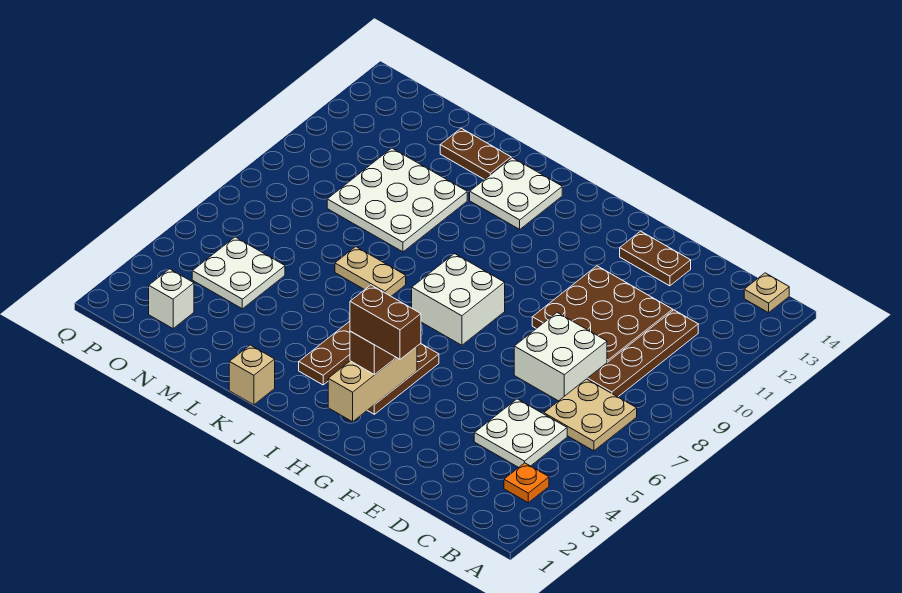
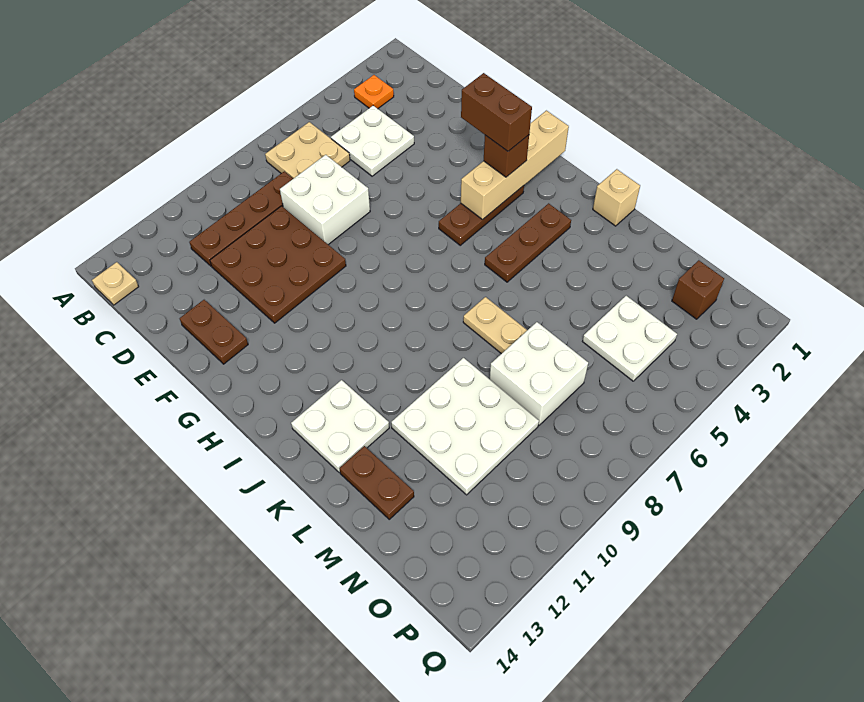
tan 1x3 brick [328,347,417,422] -> tan 1x4 brick [461,111,569,220]
white 2x2 brick [412,254,505,345] -> white 2x2 brick moved to [490,322,588,425]
white 1x1 brick [149,269,194,329] -> brown 1x1 brick [672,260,724,319]

